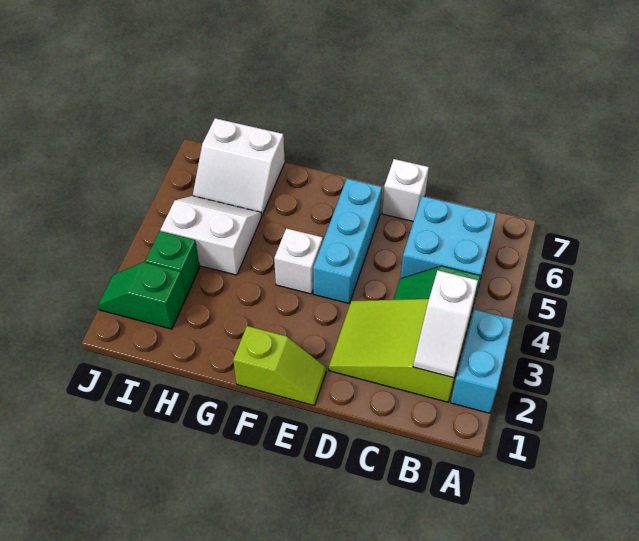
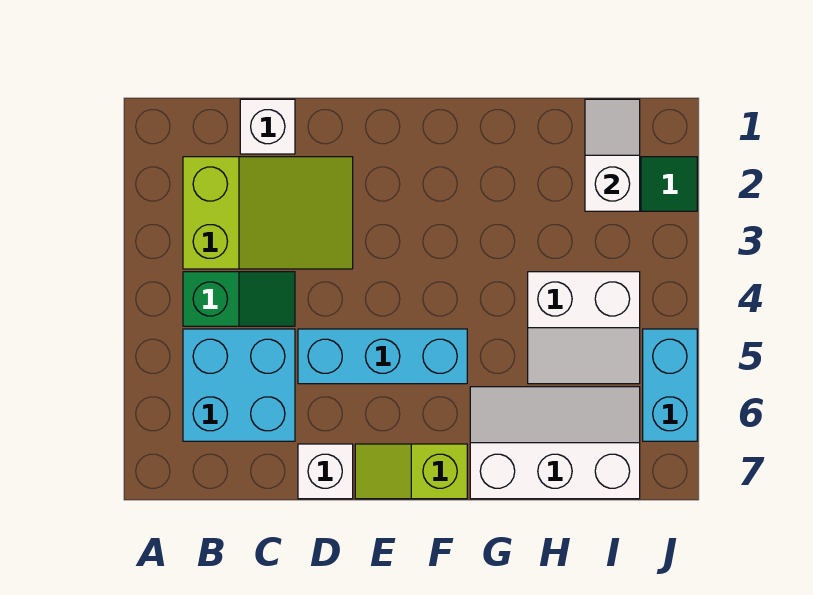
cyan 1x2 brick [451,309,513,413] -> cyan 1x2 brick moved to [643,329,697,441]
white 1x2 slope [413,270,478,378] -> white 1x2 slope moved to [585,99,640,211]
lime 1x2 slope [233,326,326,406] -> lime 1x2 slope moved to [355,444,467,499]
cyan 1x3 brick [313,179,382,303] -> cyan 1x3 brick turned to [298,329,467,384]
white 1x1 brick [274,228,323,294] -> white 1x1 brick moved to [240,99,295,154]
white 2x2 slope [193,118,285,216] -> white 2x3 slope [470,387,640,499]
green 1x1 brick [145,231,200,297] -> none

